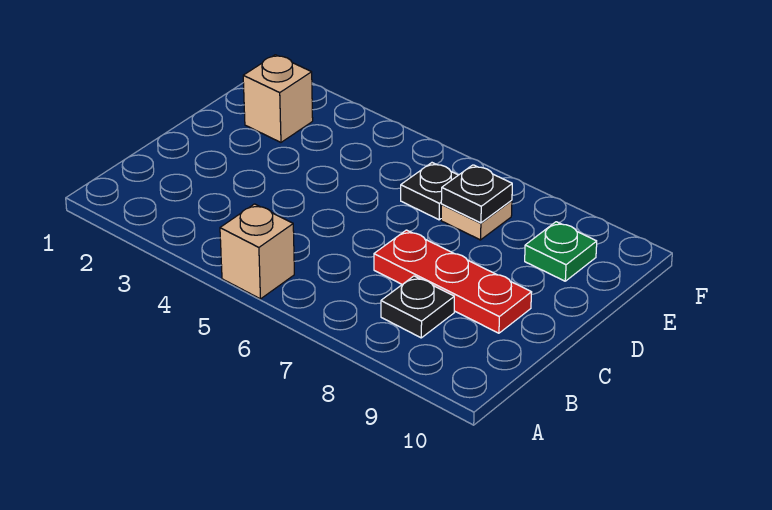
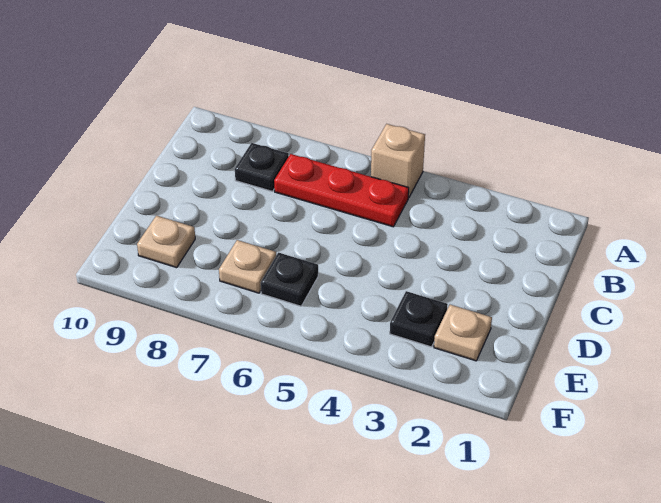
red 1x3 plate [374,230,532,333] -> red 1x3 plate moved to [274,154,409,227]
tan 1x1 brick [243,55,313,142] -> tan 1x1 plate [434,305,492,361]
black 1x1 plate [441,165,512,223] -> black 1x1 plate moved to [390,291,448,347]
green 1x1 plate [525,222,597,281] -> tan 1x1 plate [137,216,195,268]

